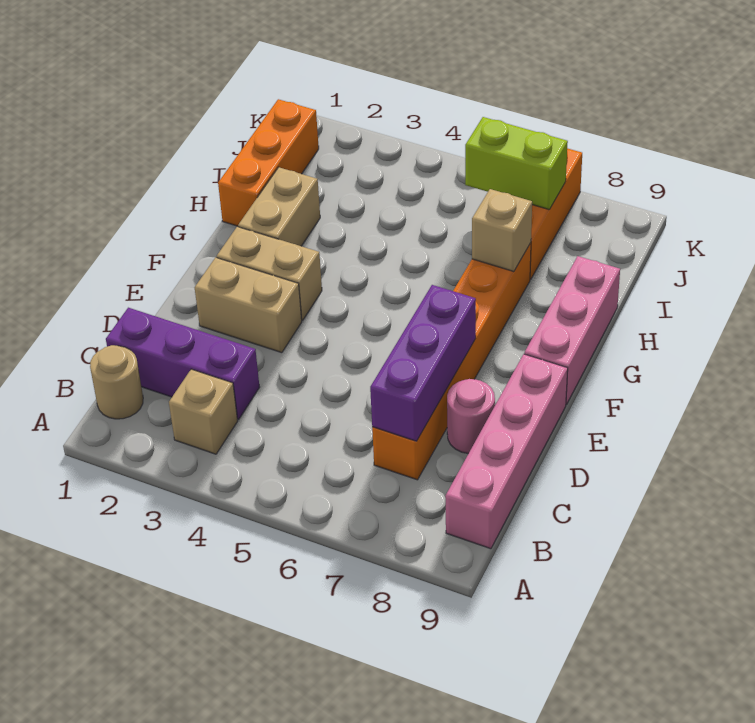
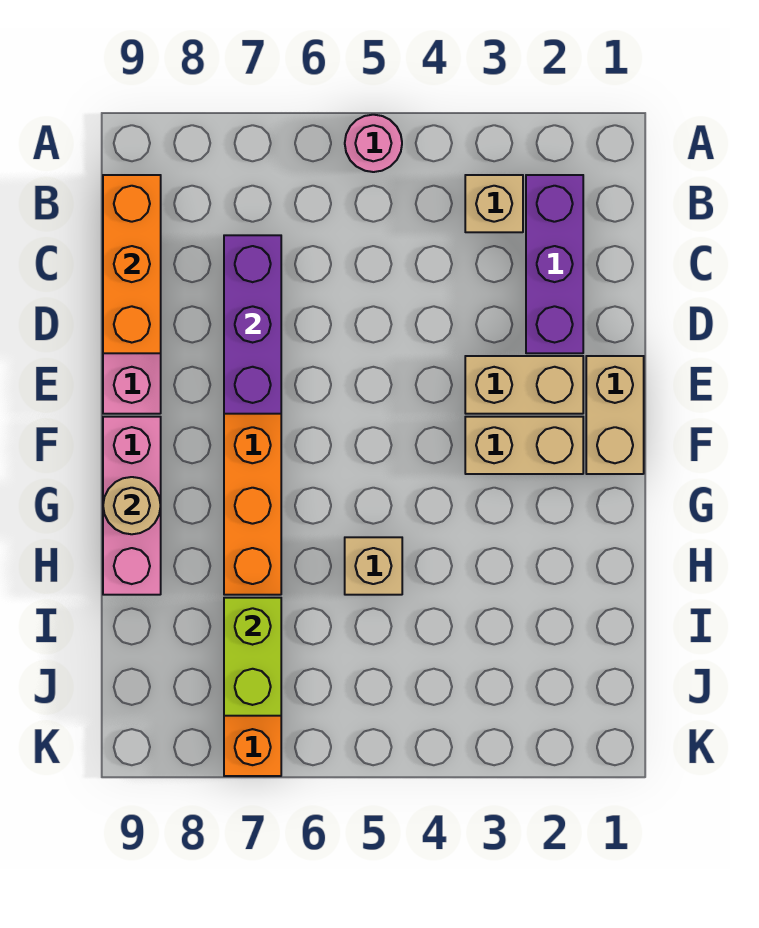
tan 1x1 round brick [90,345,143,419] -> tan 1x1 round brick moved to [103,477,161,534]
purple 1x3 brick [106,308,260,420] -> purple 1x3 brick turned to [526,175,583,353]
pink 1x1 round brick [447,379,495,454] -> pink 1x1 round brick moved to [345,115,402,172]
tan 1x2 brick [238,167,320,246] -> tan 1x2 brick moved to [586,356,644,474]
orange 1x3 brick [218,99,319,226] -> orange 1x3 brick moved to [103,175,161,353]
tan 1x1 brick [472,189,532,272] -> tan 1x1 brick moved to [345,537,402,595]
lime 1x2 brick [465,117,568,209] -> lime 1x2 brick turned to [224,598,281,716]

